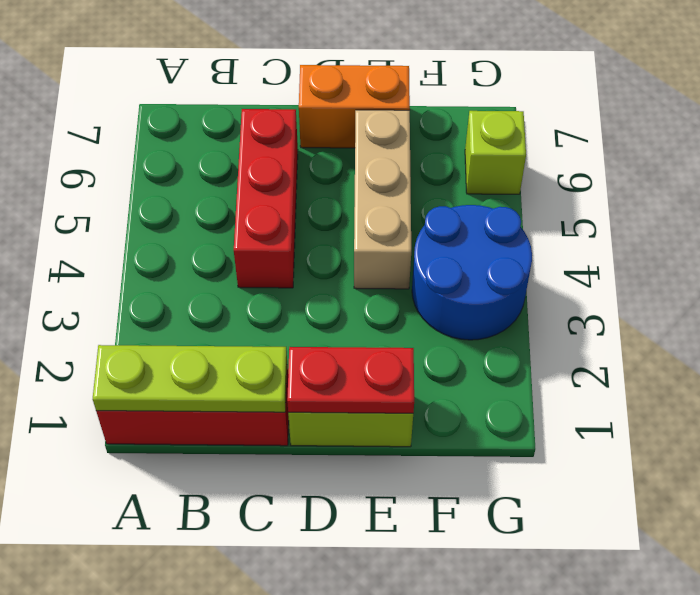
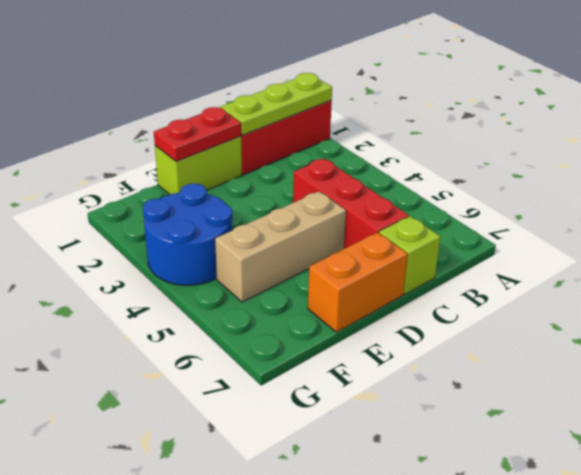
tan 1x3 brick [354,110,411,289] -> tan 1x3 brick turned to [215,191,346,302]
lime 1x1 brick [465,111,526,194] -> lime 1x1 brick moved to [379,216,441,294]

